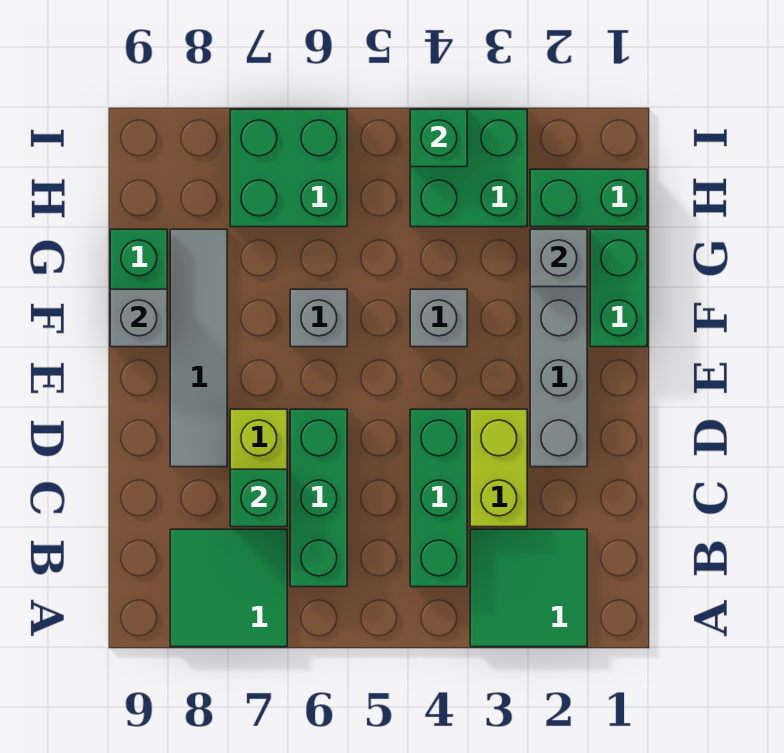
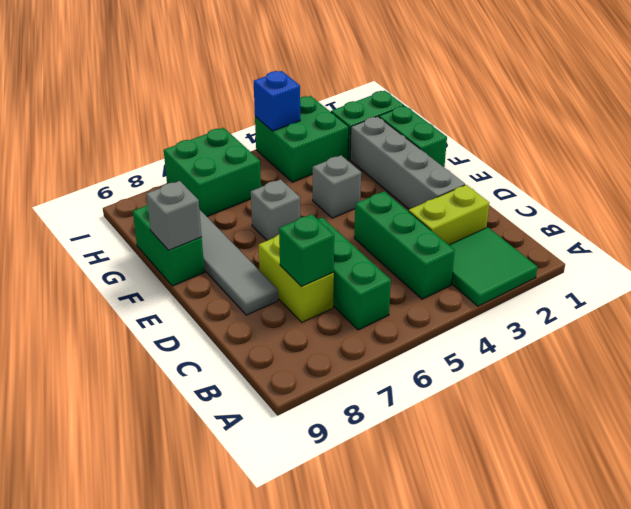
green 2x2 tile [170,529,287,647] -> none
lime 1x2 brick [470,409,527,527] -> lime 1x2 brick turned to [409,185,489,245]
grey 1x1 brick [530,229,587,287] -> none
green 1x1 brick [410,109,467,167] -> blue 1x1 brick [254,71,300,131]

